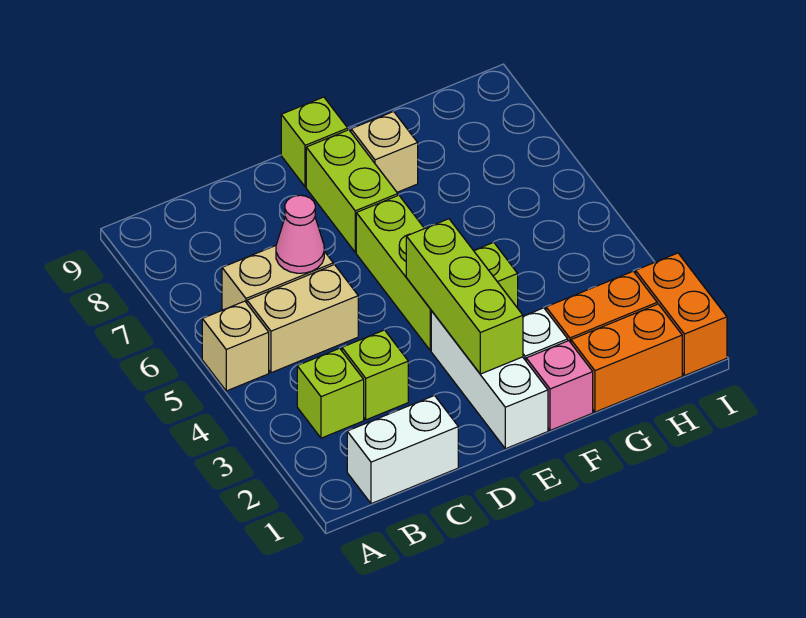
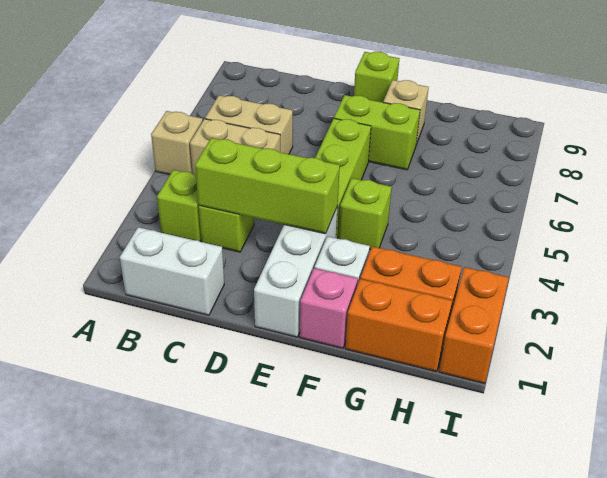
pink 1x1 cone [276,195,324,273] -> none
lime 1x3 brick [406,219,523,374] -> lime 1x3 brick turned to [195,138,340,234]
lime 1x2 brick [306,130,398,252] -> lime 1x2 brick turned to [334,95,420,170]

